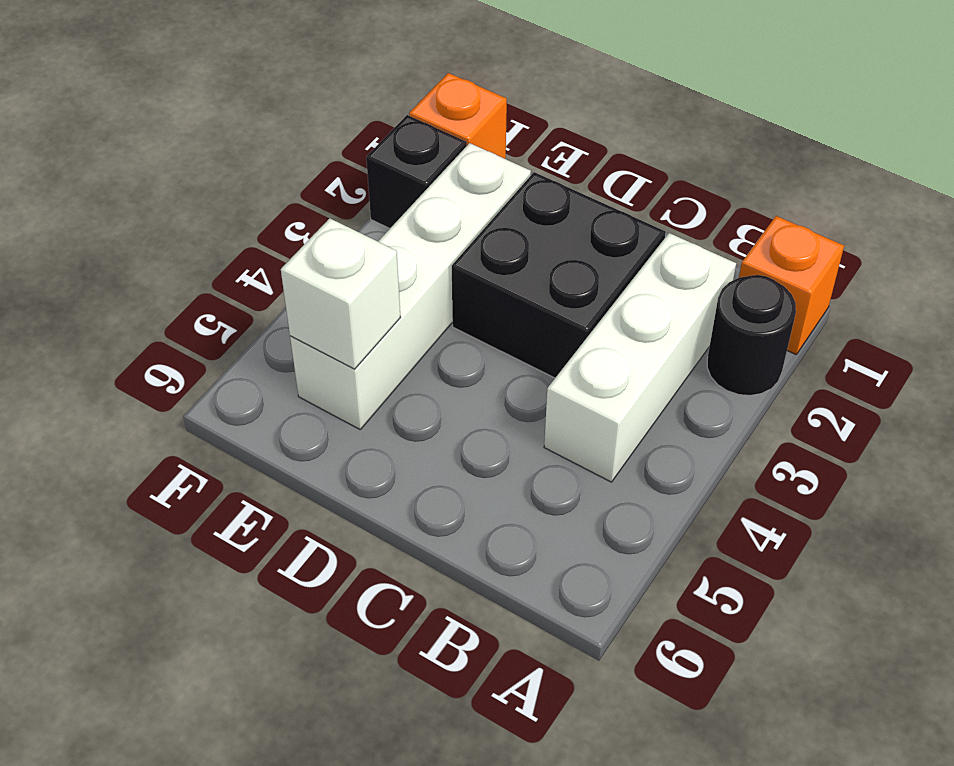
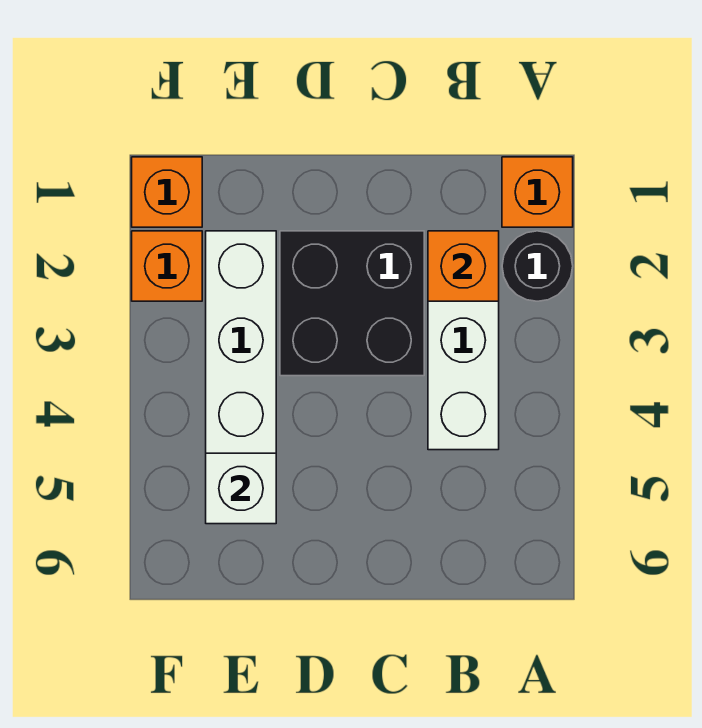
none -> orange 1x1 brick [428,231,499,301]
black 1x1 brick [366,115,467,229] -> orange 1x1 brick [132,231,202,301]

